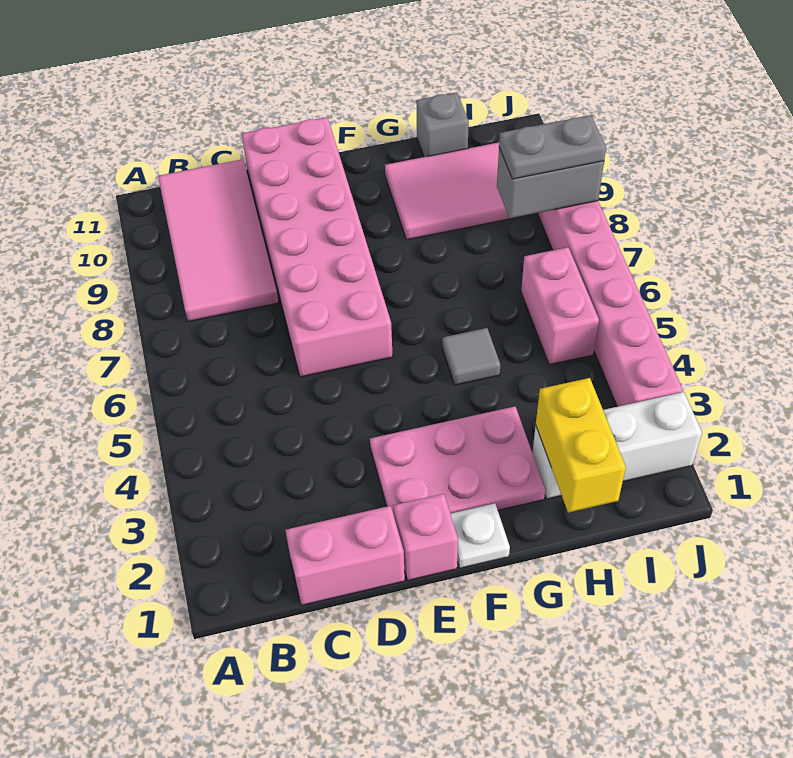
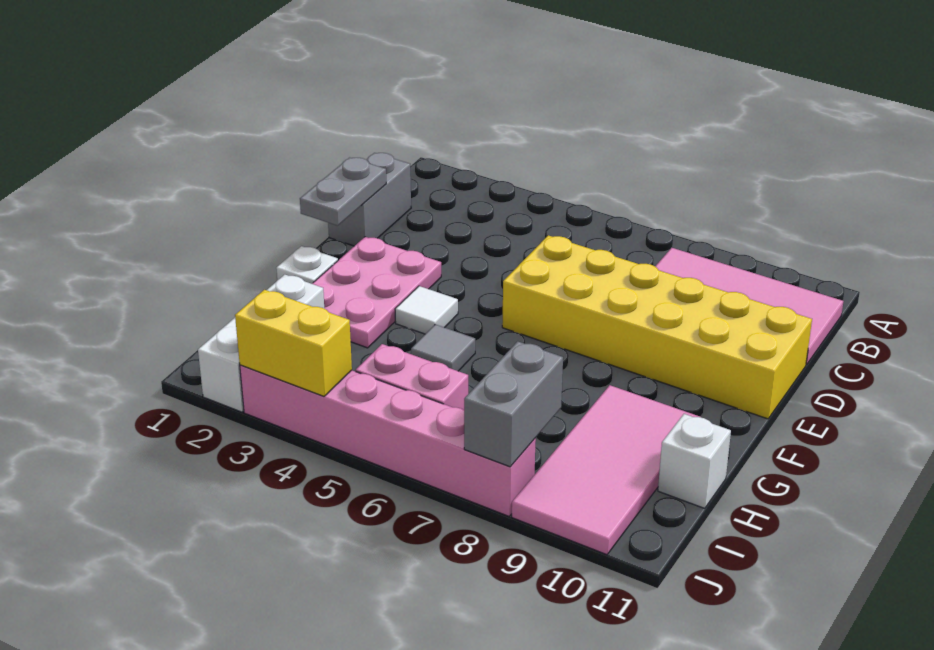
pink 1x2 brick [285,506,405,605] -> grey 1x2 brick [328,153,411,246]
pink 2x6 brick [242,117,393,377] -> yellow 2x6 brick [502,235,812,419]
pink 1x1 brick [393,494,458,580] -> none
none -> white 1x1 tile [395,286,458,334]
yellow 1x2 brick [536,378,626,513] -> yellow 1x2 brick moved to [235,290,352,396]
grey 1x1 brick [416,92,469,157] -> white 1x1 brick [658,414,731,508]
grey 1x2 plate [499,115,606,179] -> grey 1x2 plate moved to [300,157,386,226]

